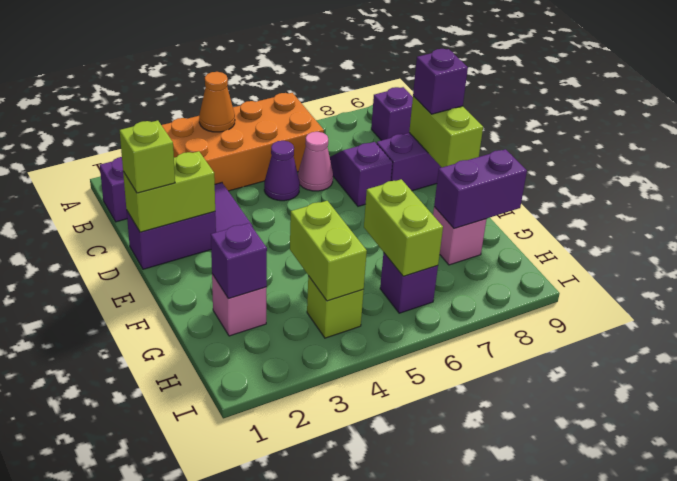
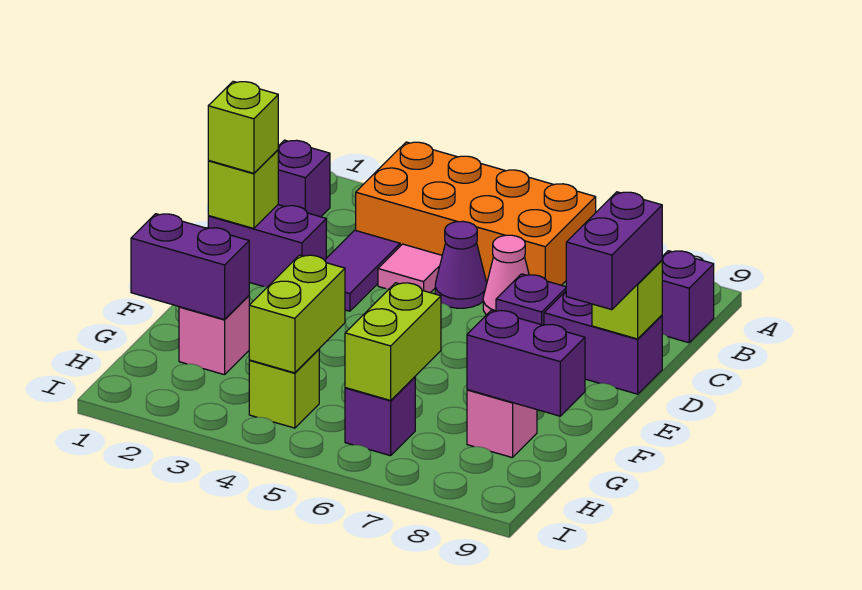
orange 1x1 cone [199,72,235,132] -> none
none -> pink 1x1 tile [378,244,442,293]
lime 1x2 brick [123,151,215,232] -> lime 1x1 brick [208,150,278,229]
lime 1x2 brick [409,96,483,167] -> lime 1x1 brick [592,260,662,339]
purple 1x1 brick [413,49,468,114] -> purple 1x2 brick [566,192,662,310]
purple 1x1 brick [211,223,267,299] -> purple 1x2 brick [131,214,249,320]

